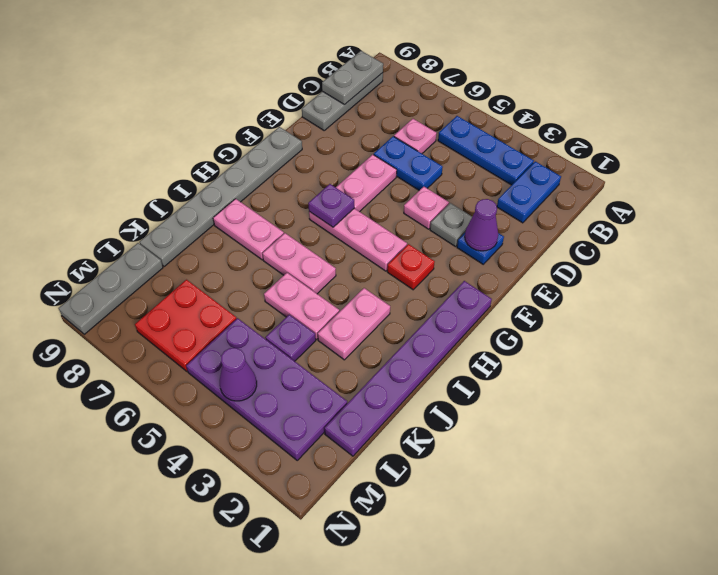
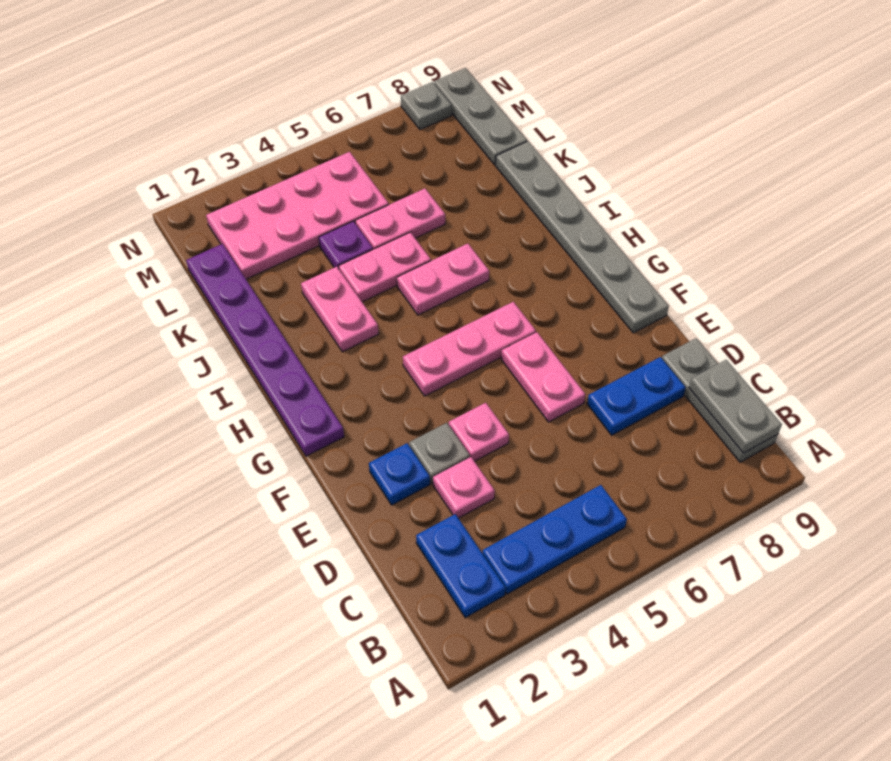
pink 1x1 plate [394,119,437,153] -> pink 1x1 plate moved to [433,457,495,518]
blue 1x2 plate [374,136,443,190] -> blue 1x2 plate moved to [587,357,686,435]
purple 1x1 cone [465,199,498,251] -> none
red 1x1 plate [387,244,435,290] -> none
purple 1x1 plate [308,184,354,227] -> none
pink 1x2 plate [213,199,284,260] -> pink 1x2 plate moved to [355,189,445,249]
purple 2x4 plate [186,318,347,460] -> pink 2x4 plate [206,152,389,279]
red 2x2 plate [135,280,237,371] -> none
purple 1x1 cone [220,348,257,401] -> none
none -> grey 1x1 plate [401,82,452,129]

